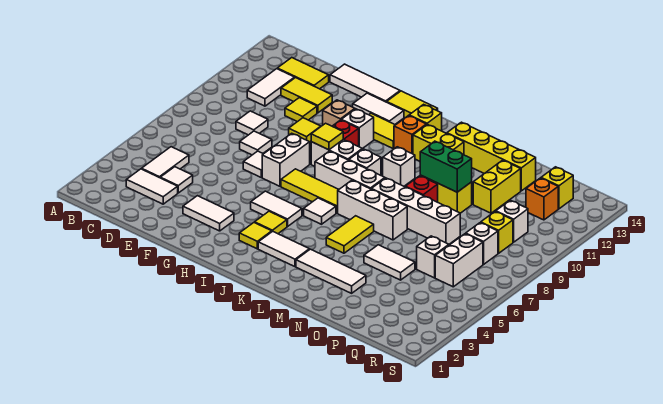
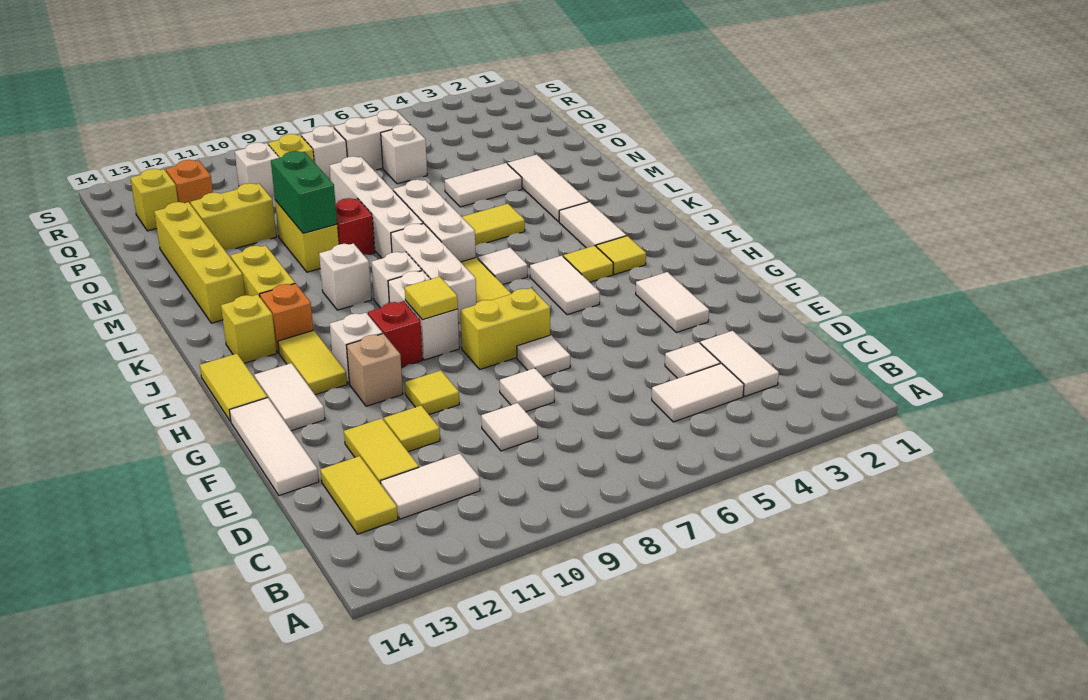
white 1x2 brick [262,133,310,186] -> yellow 1x2 brick [461,288,550,369]
white 1x2 tile [364,245,415,280] -> white 1x2 tile turned to [445,163,522,207]

